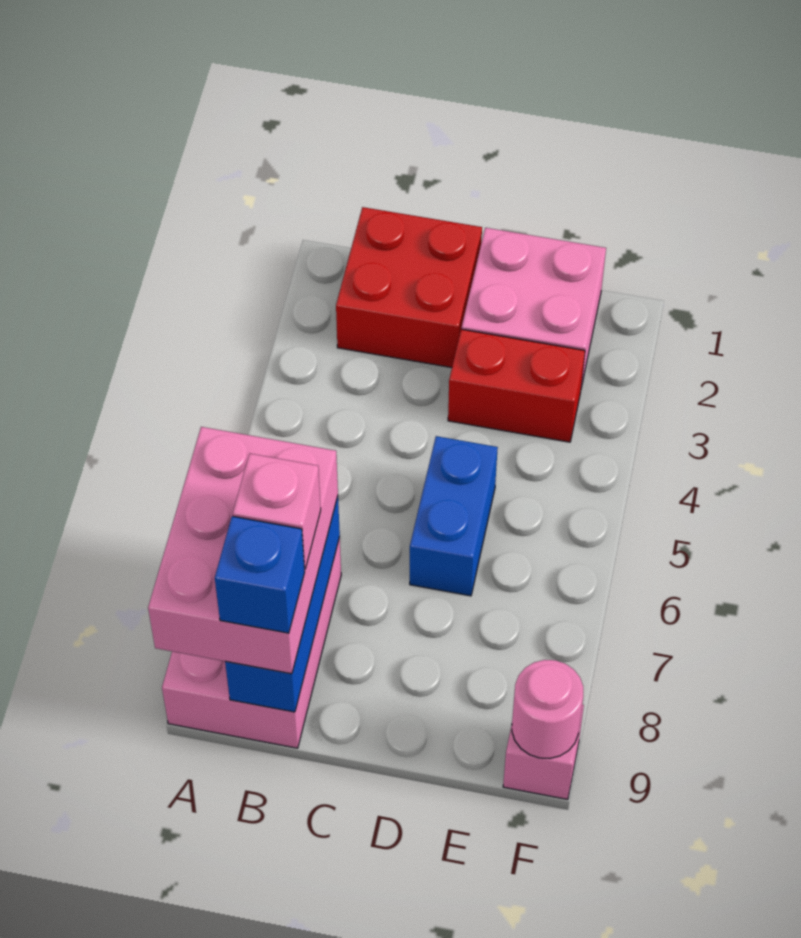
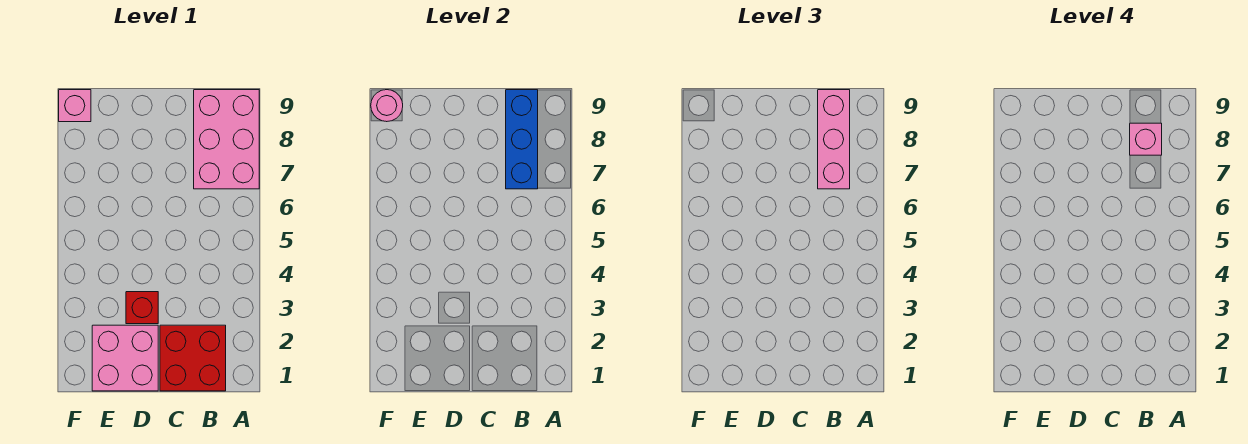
pink 2x3 brick [148,427,338,674] -> pink 1x3 brick [818,90,850,189]
blue 1x1 brick [215,516,305,633] -> none
red 1x2 brick [448,329,585,442] -> red 1x1 brick [126,292,158,324]
blue 1x2 brick [410,436,498,596] -> none

